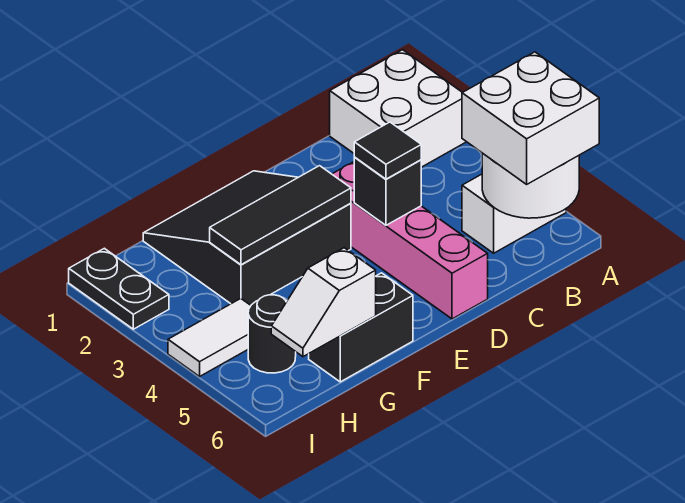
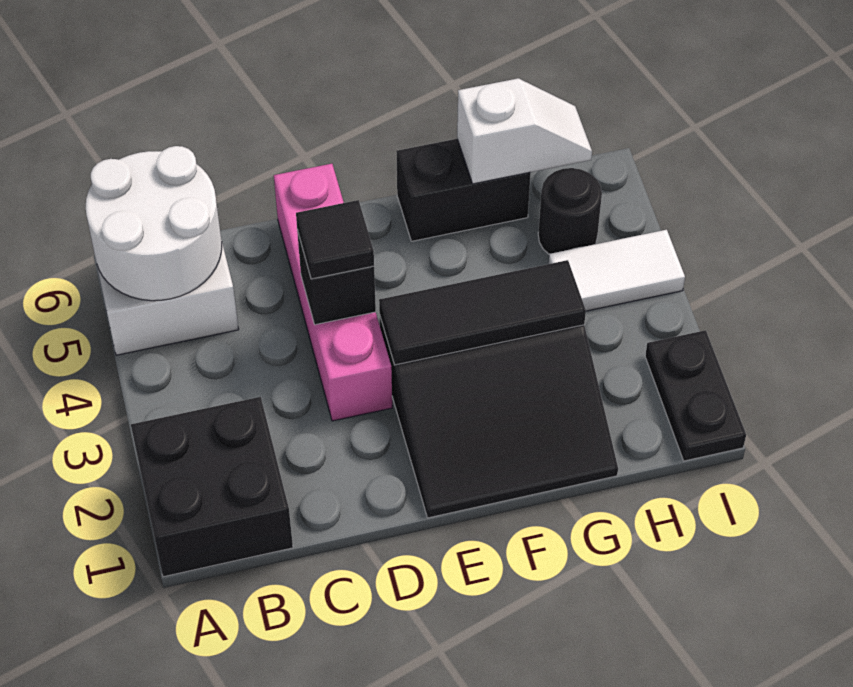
white 2x2 brick [330,50,466,167] -> black 2x2 brick [131,397,293,577]
white 2x2 brick [462,52,599,184] -> none

